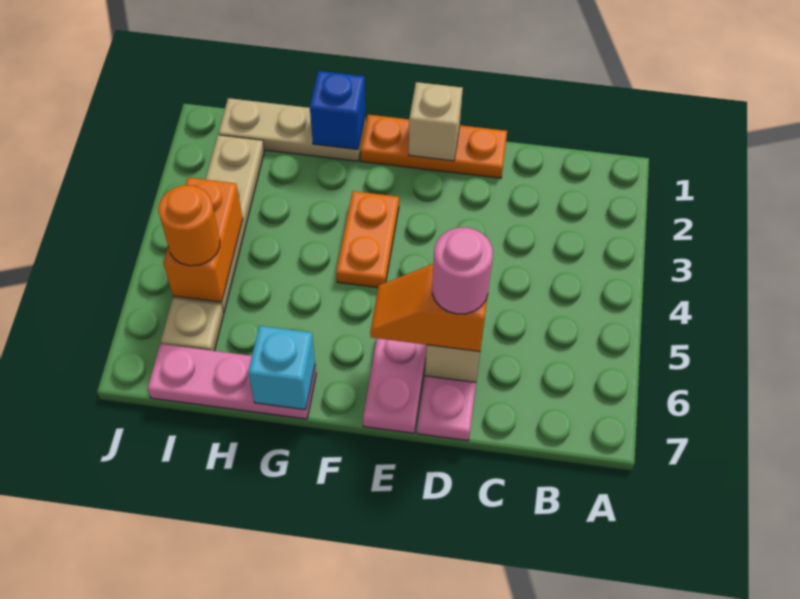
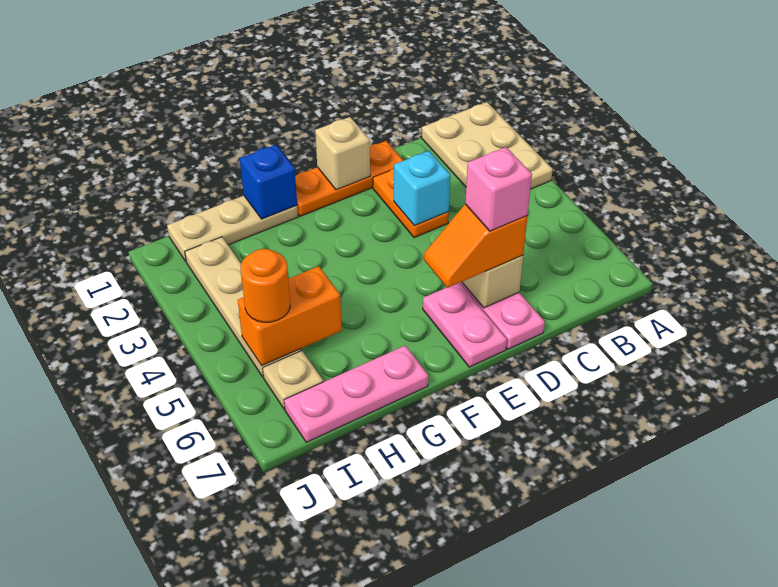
none -> tan 2x3 plate [422,102,553,189]
pink 1x1 round brick [432,228,493,314] -> pink 1x1 brick [465,147,532,231]
orange 1x2 plate [336,191,399,288] -> orange 1x2 plate moved to [373,168,449,238]
cyan 1x1 brick [248,326,315,410] -> cyan 1x1 brick moved to [394,151,450,226]
orange 1x2 brick [163,178,243,302] -> orange 1x2 brick turned to [238,266,342,365]

